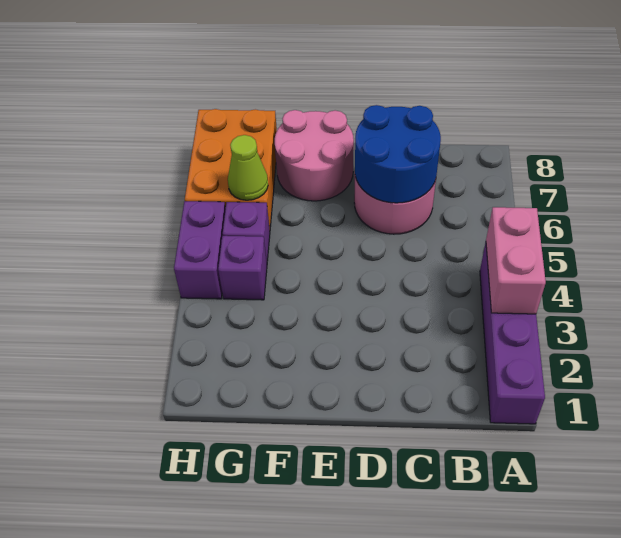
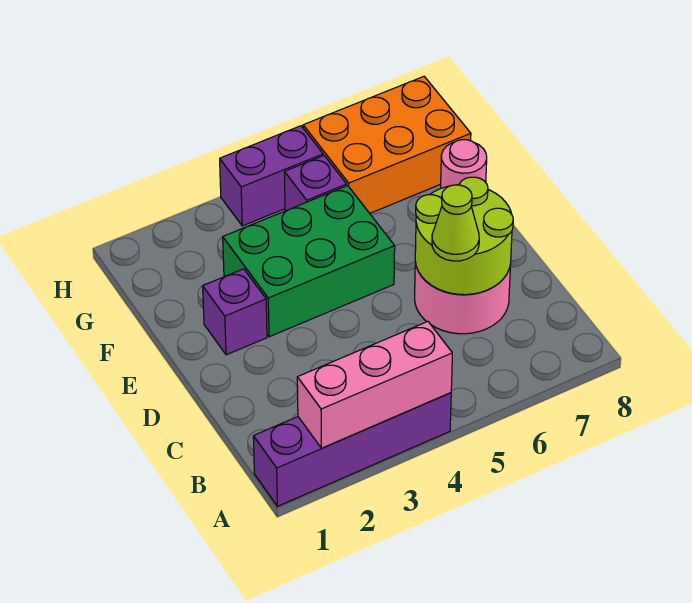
pink 1x2 brick [486,207,546,314] -> pink 1x3 brick [297,322,452,448]
blue 2x2 round brick [355,105,441,203] -> lime 2x2 round brick [415,177,513,295]
none -> green 2x3 brick [223,186,395,337]
pink 2x2 round brick [275,110,354,201] -> pink 1x1 round brick [441,140,487,188]
purple 1x1 brick [218,236,267,300] -> purple 1x1 brick moved to [203,269,267,355]
lime 1x1 cone [228,135,268,200] -> lime 1x1 cone moved to [432,185,479,261]

